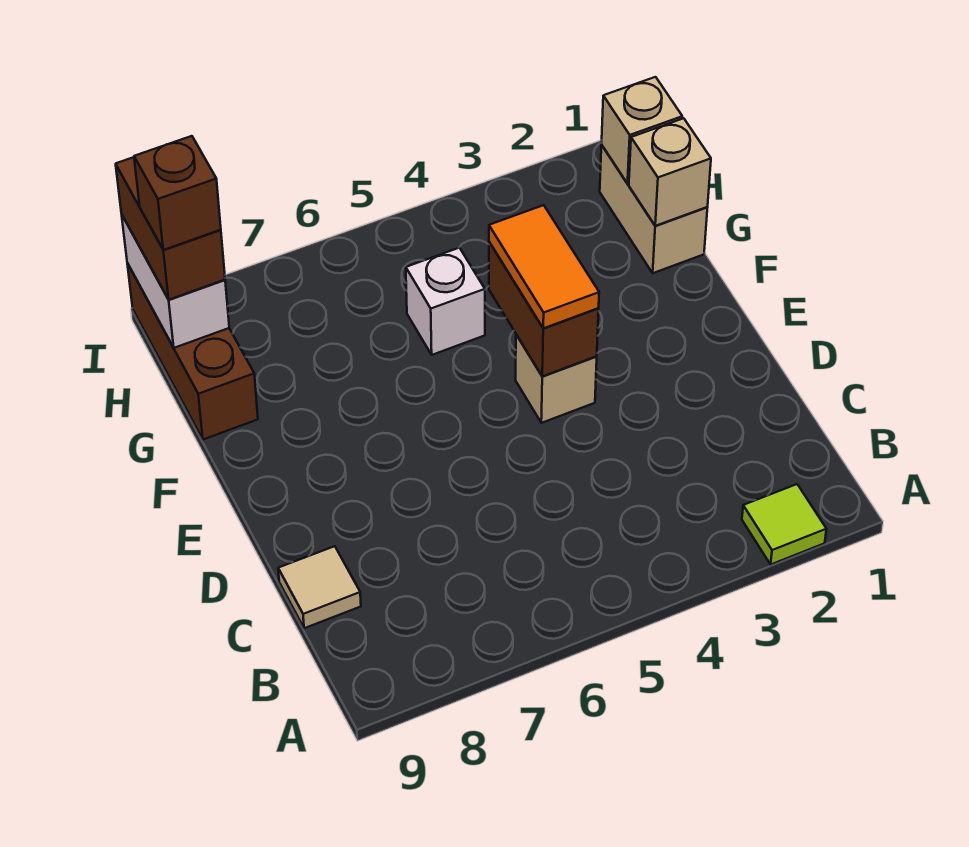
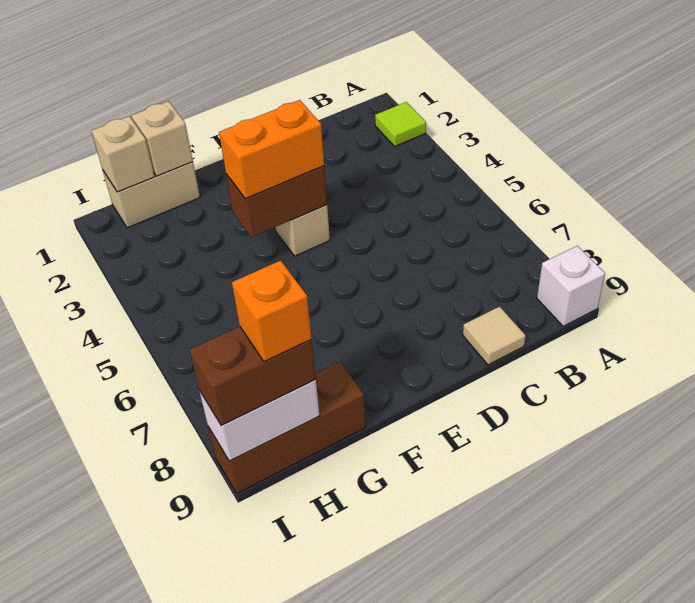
orange 1x2 tile [489,205,599,328] -> orange 1x2 brick [219,100,324,199]
white 1x1 brick [406,248,485,355] -> white 1x1 brick moved to [537,246,605,326]
brown 1x1 brick [134,136,221,250] -> orange 1x1 brick [232,260,312,362]

